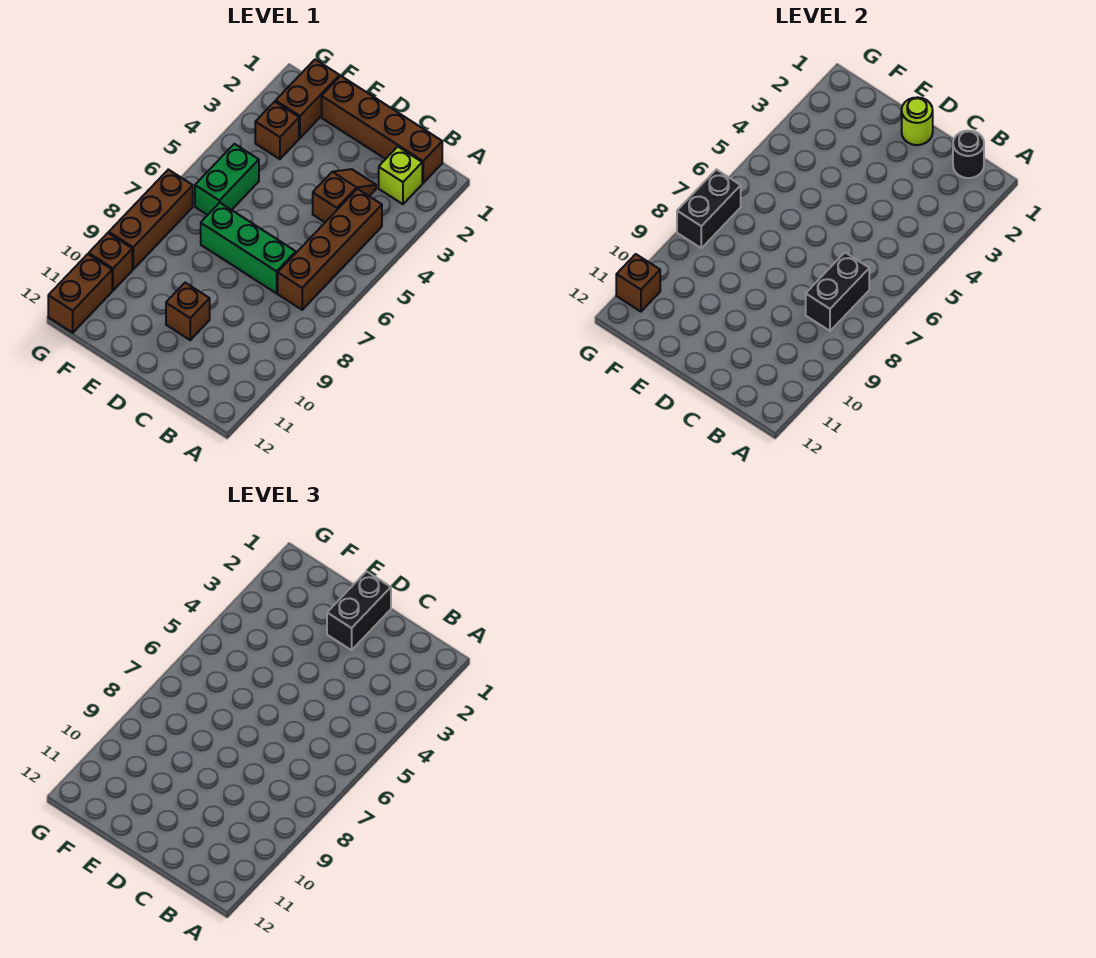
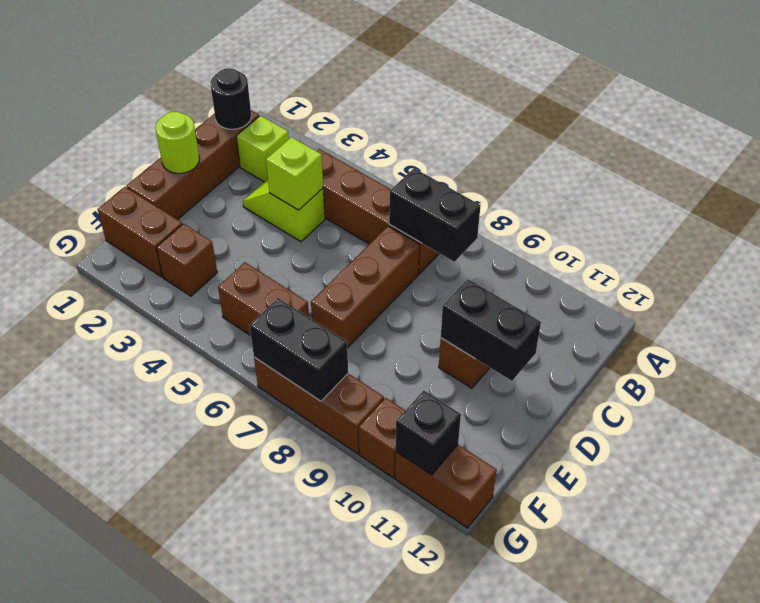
brown 1x2 slope [313,169,376,222] -> lime 1x2 slope [243,180,325,242]
none -> lime 1x1 brick [266,137,323,210]
green 1x3 brick [201,203,296,293] -> brown 1x3 brick [311,226,420,348]
black 1x2 brick [327,571,391,650] -> black 1x2 brick moved to [441,279,541,381]
green 1x2 brick [195,144,259,215] -> brown 1x2 brick [218,262,309,336]
brown 1x1 brick [616,254,660,312] -> black 1x1 brick [396,391,461,475]

